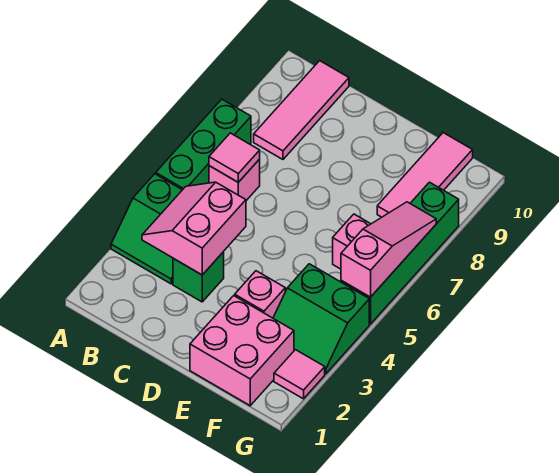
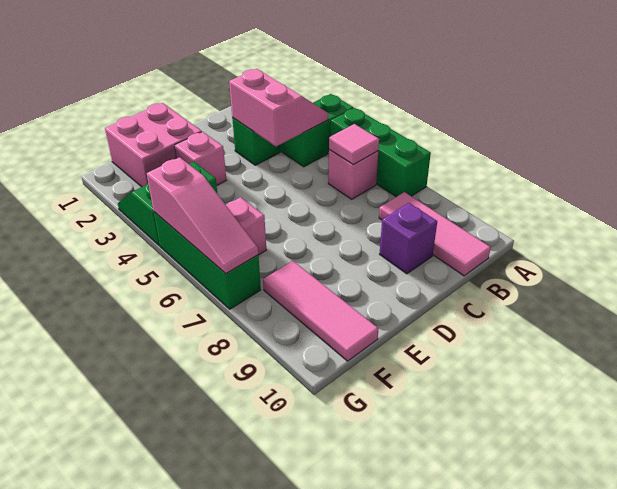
none -> purple 1x1 brick [380,203,437,274]
pink 1x1 tile [274,350,325,399] -> none
green 1x4 brick [341,182,459,324] -> green 1x3 brick [154,212,261,309]

